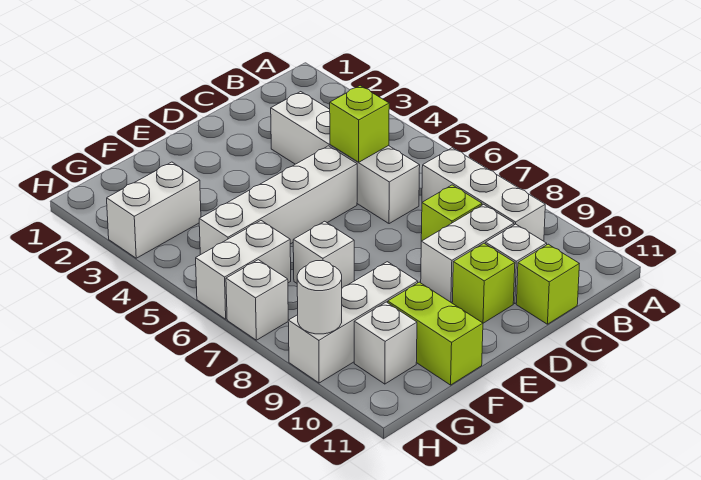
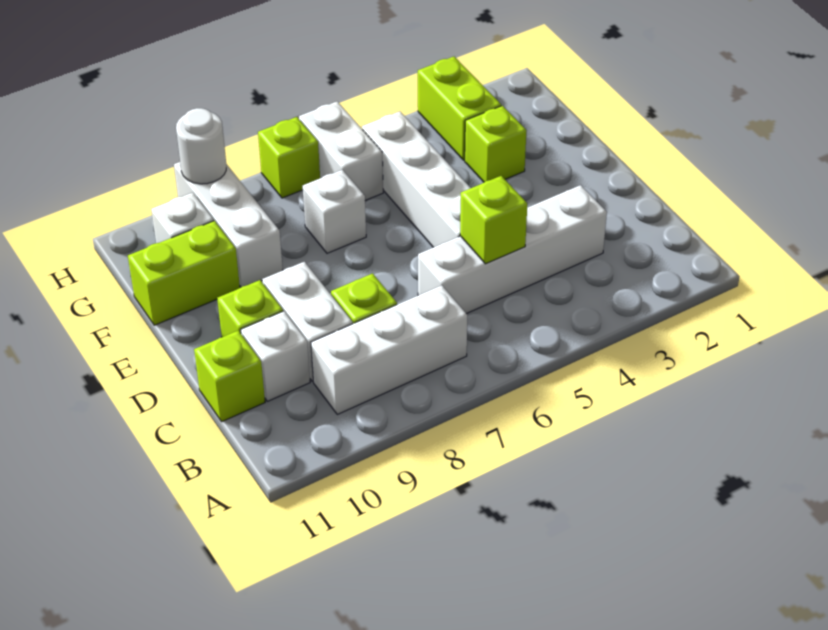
none -> lime 1x1 brick [465,106,527,182]
white 1x2 brick [107,162,201,258] -> lime 1x2 brick [418,57,501,160]
white 1x1 brick [226,260,288,340] -> lime 1x1 brick [258,117,320,198]

